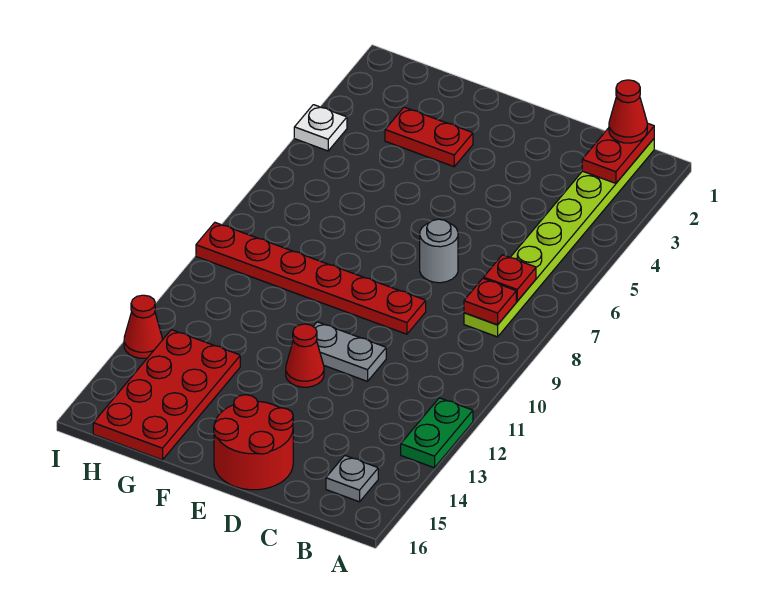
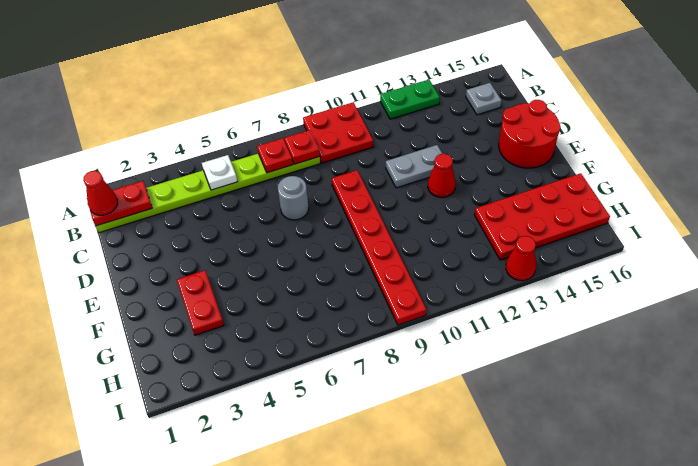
none -> red 2x2 plate [303,102,373,163]
grey 1x2 plate [313,322,386,381] -> grey 1x2 plate turned to [386,145,442,188]
white 1x1 plate [294,105,347,151] -> white 1x1 plate moved to [202,155,237,190]

